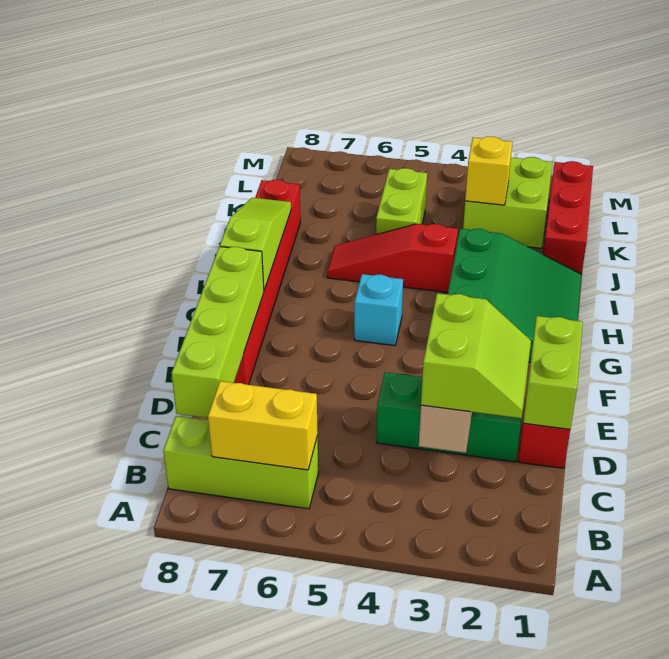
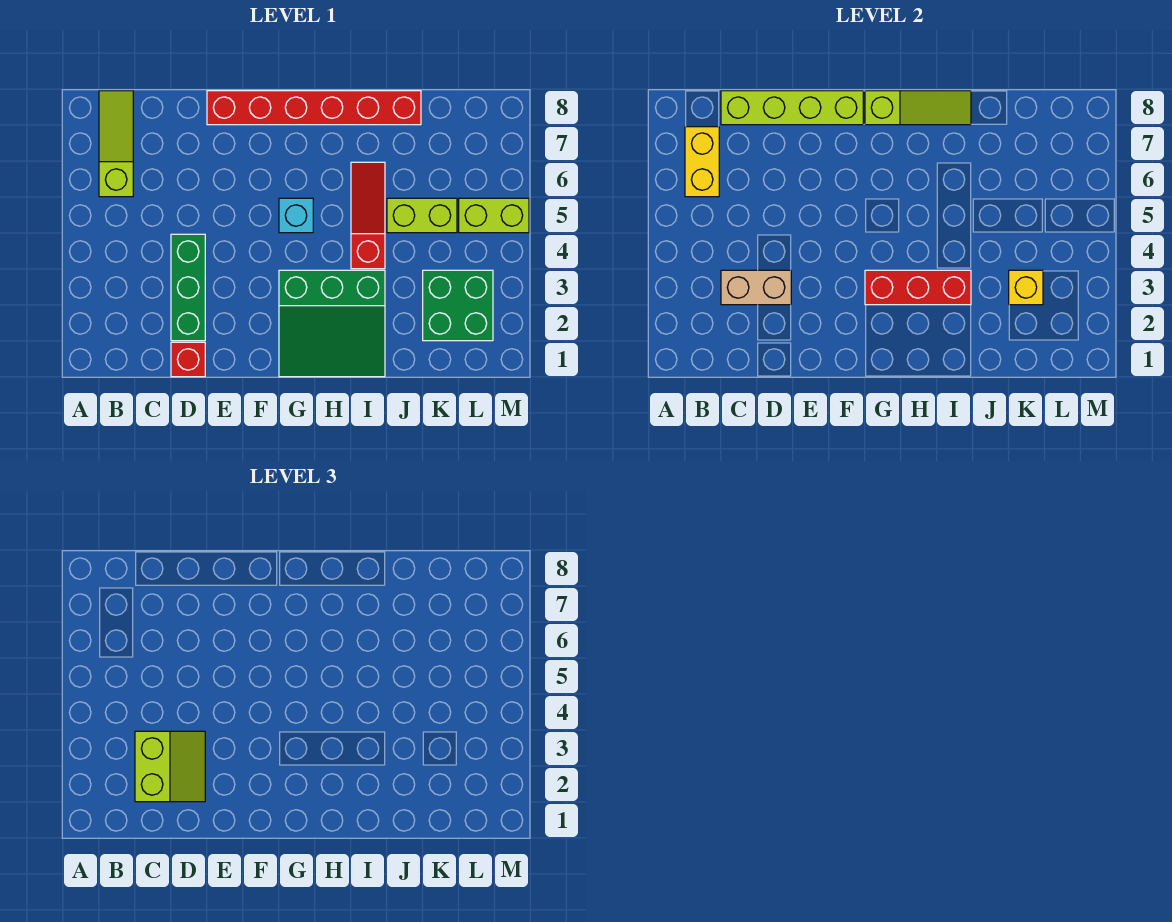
lime 1x3 brick [163,416,318,509] -> lime 1x3 slope [99,91,133,197]
lime 2x2 slope [421,293,531,418] -> lime 2x2 slope turned to [135,731,205,802]
lime 1x2 brick [523,316,583,429] -> lime 1x2 brick moved to [459,198,529,233]
red 1x3 brick [543,161,593,274] -> red 1x3 brick moved to [865,270,971,305]
lime 2x2 brick [463,157,553,248] -> green 2x2 brick [423,270,493,341]

